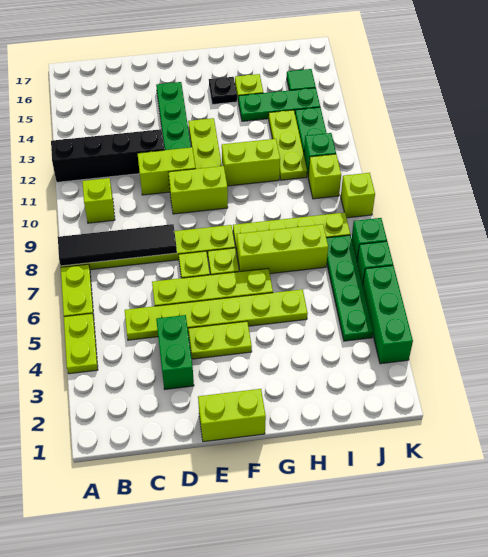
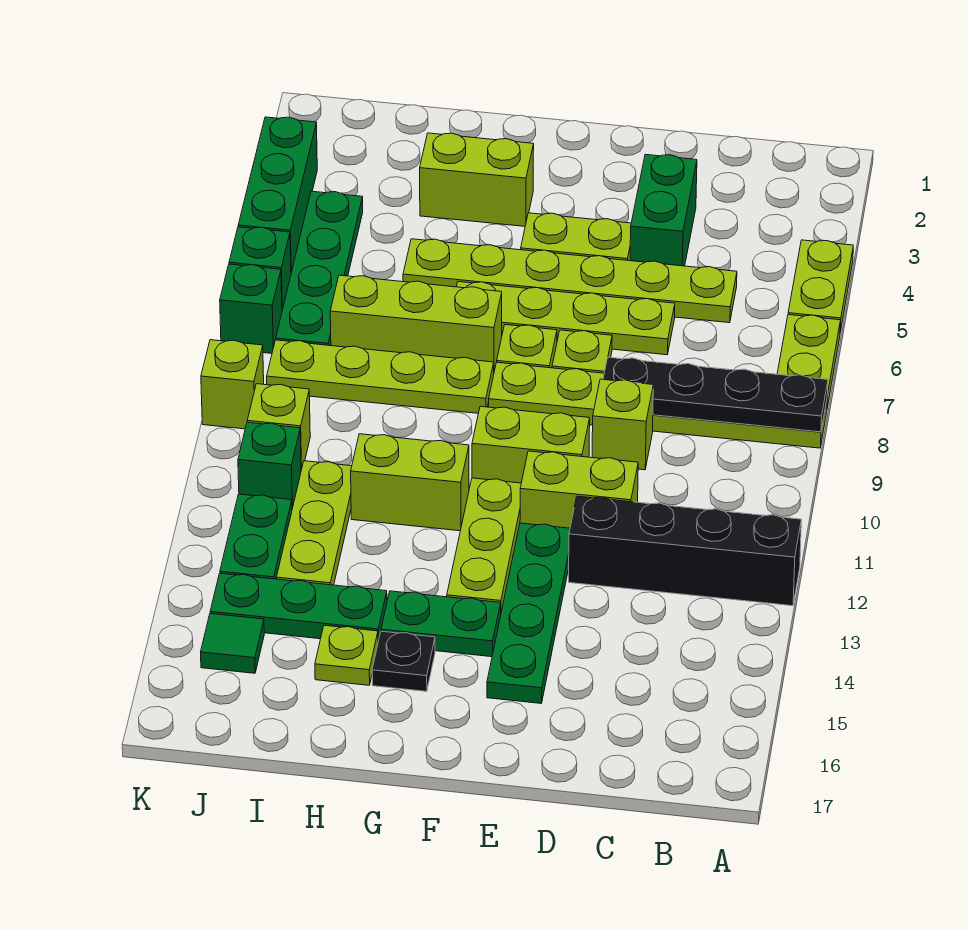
black 1x4 tile [58,224,177,266] -> black 1x4 plate [603,357,828,432]
lime 1x1 brick [82,178,115,223] -> lime 1x1 brick moved to [592,379,653,470]
lime 1x2 brick [198,389,266,442] -> lime 1x2 brick moved to [420,133,534,226]
none -> green 1x2 plate [381,591,501,657]

